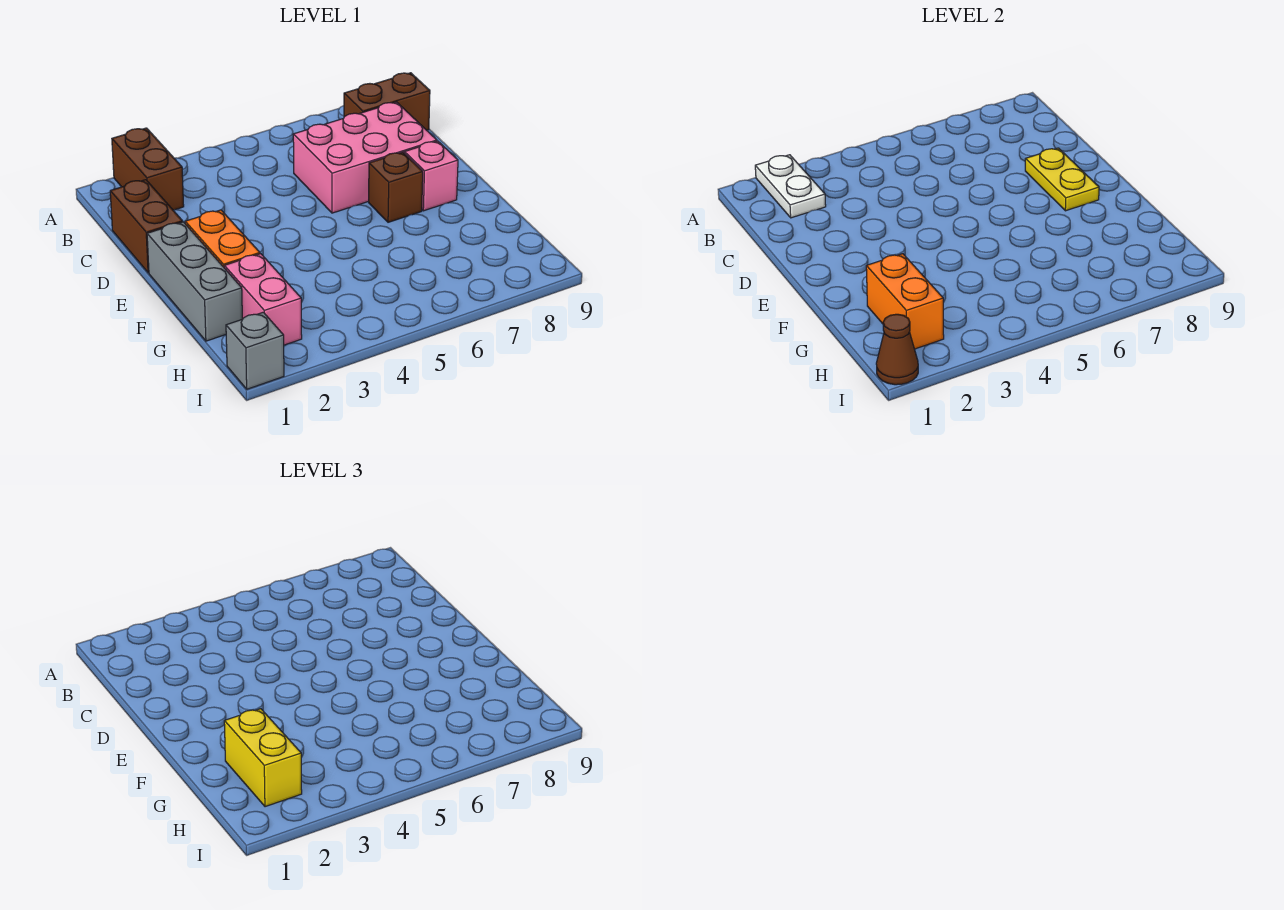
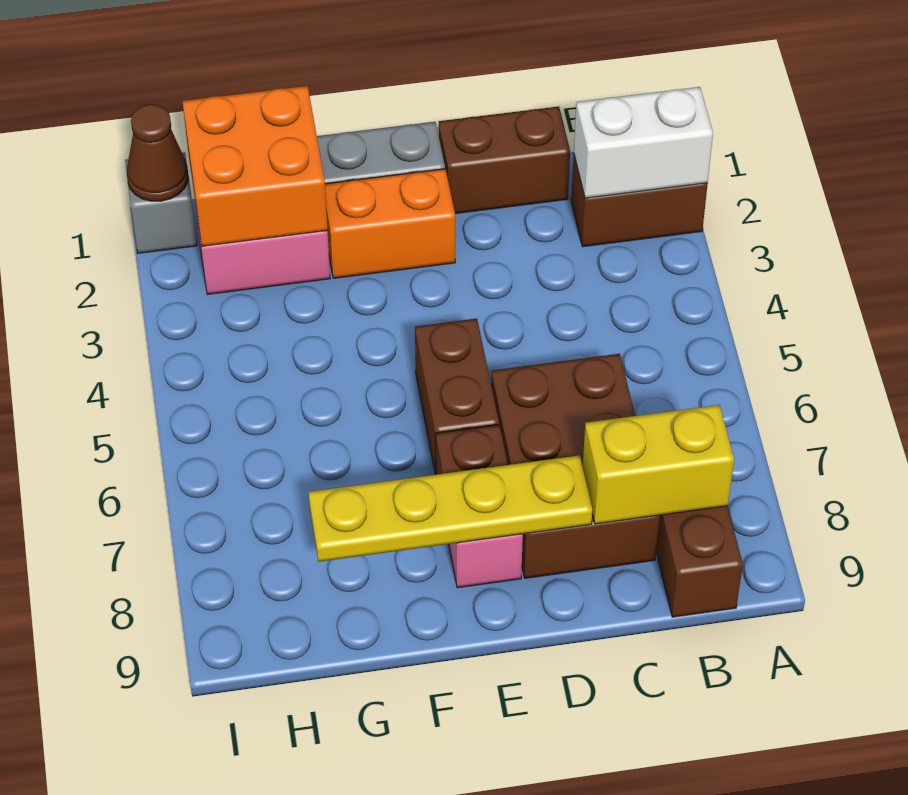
white 1x2 plate [755,155,826,218] -> white 1x2 brick [574,87,713,198]
pink 2x3 brick [293,102,437,213] -> brown 2x3 brick [491,354,660,578]
yellow 1x2 plate [1025,148,1099,211] -> yellow 1x4 plate [308,455,592,562]
none -> brown 1x2 brick [415,318,499,475]
orange 1x2 brick [866,254,944,349] -> orange 2x2 brick [183,86,328,246]
yellow 1x2 brick [224,709,302,807] -> yellow 1x2 brick moved to [583,405,734,524]

